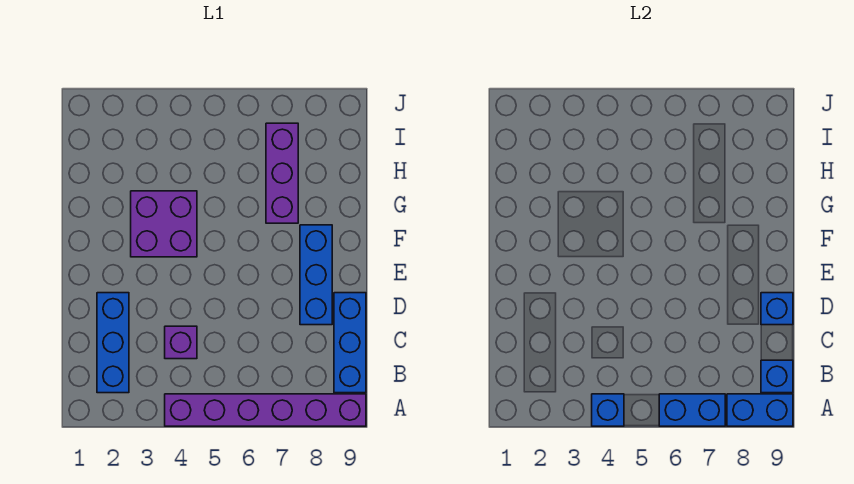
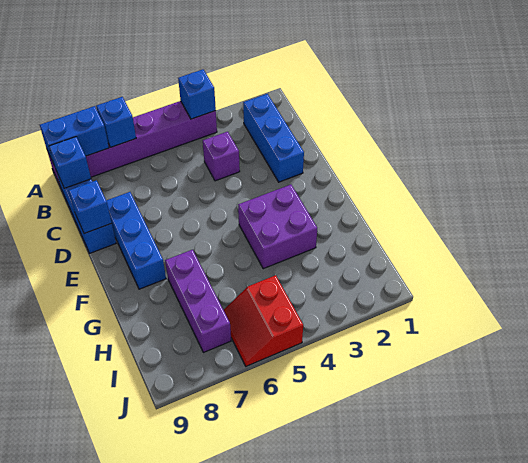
blue 1x2 brick [659,394,725,426] -> blue 1x1 brick [96,97,136,147]
none -> red 2x2 slope [224,275,303,366]

